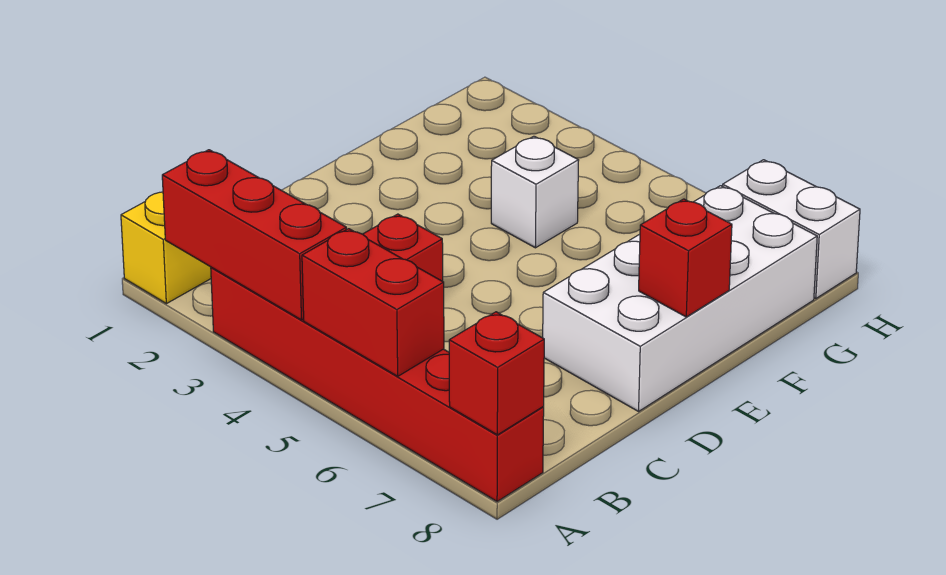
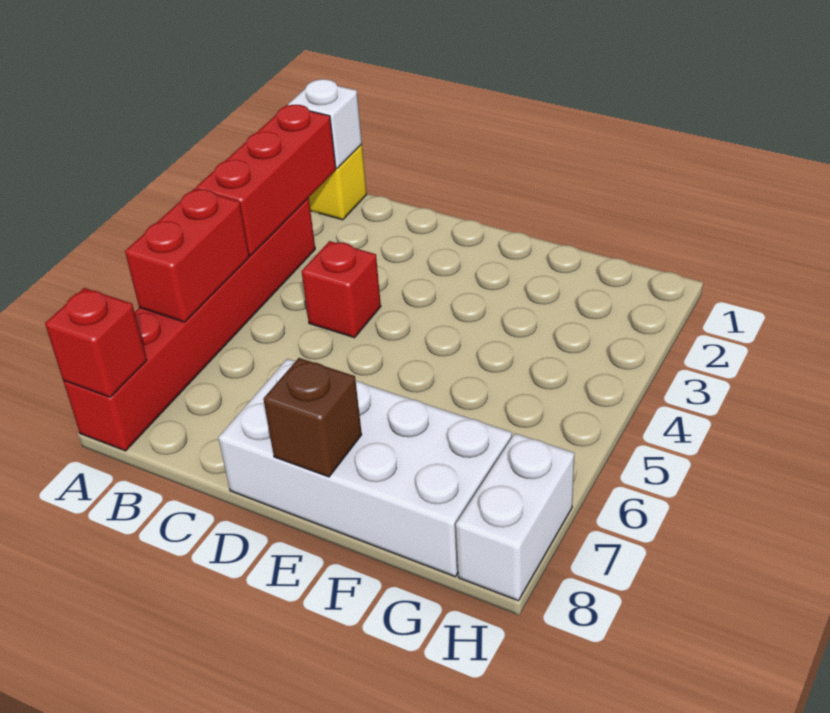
red 1x1 brick [639,199,732,317] -> brown 1x1 brick [264,358,362,477]
white 1x1 brick [491,136,579,248] -> white 1x1 brick moved to [288,79,362,168]

